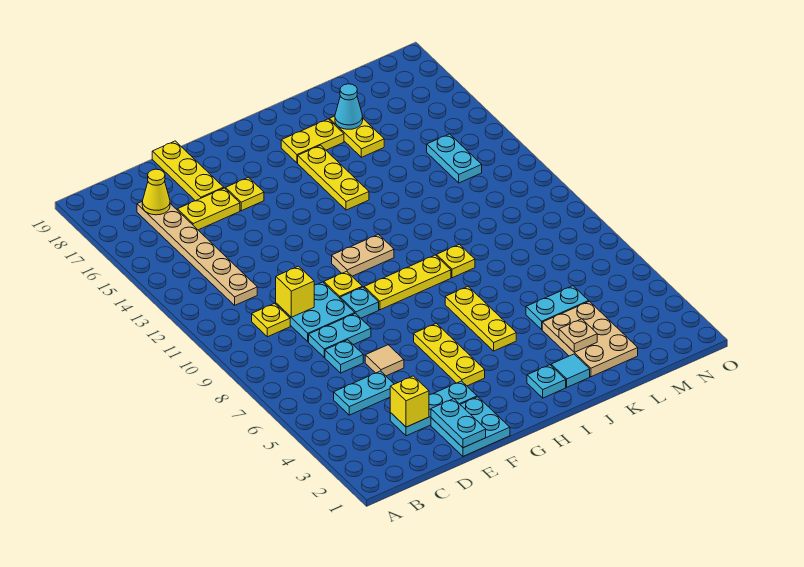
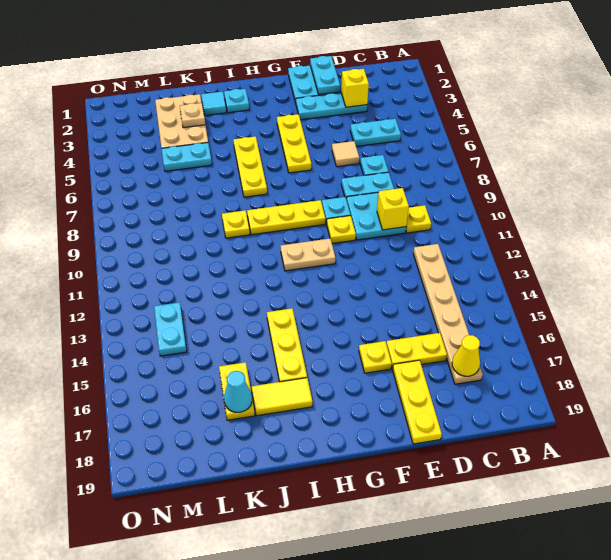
yellow 1x2 plate [281,119,344,163] -> yellow 1x2 tile [252,378,312,416]

